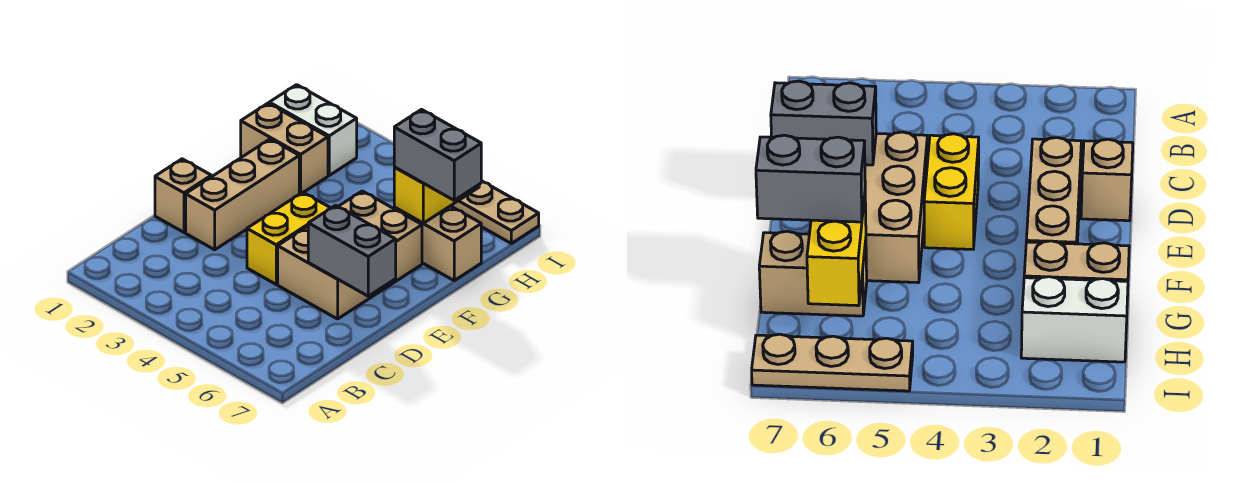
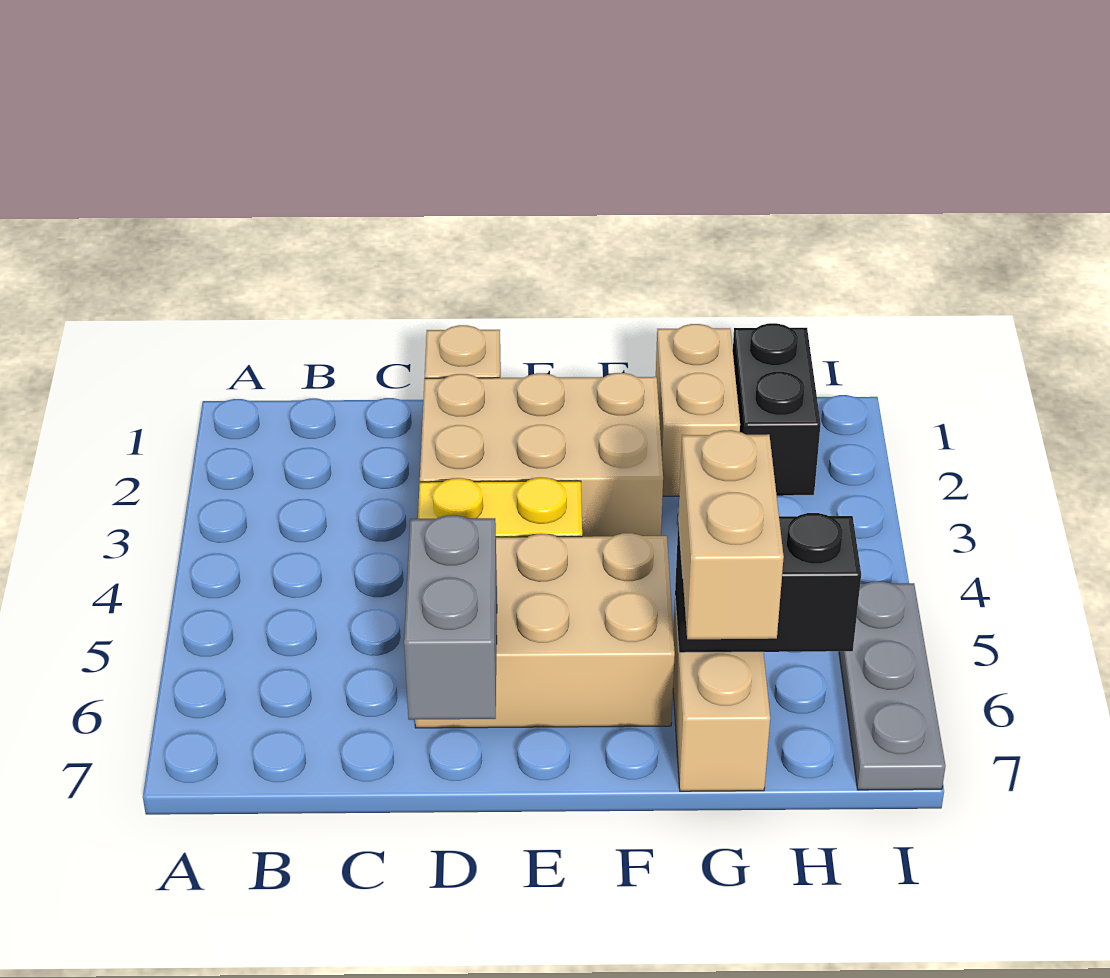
tan 1x3 brick [186,139,299,250] -> tan 2x3 brick [420,373,663,537]
yellow 1x2 brick [394,167,479,223] -> black 1x2 brick [675,513,861,653]
grey 1x2 brick [394,110,481,200] -> tan 1x2 brick [678,430,784,639]
white 1x2 brick [269,85,357,175] -> black 1x2 brick [733,323,821,496]
tan 1x3 plate [451,181,539,243] -> grey 1x3 plate [839,581,946,790]

